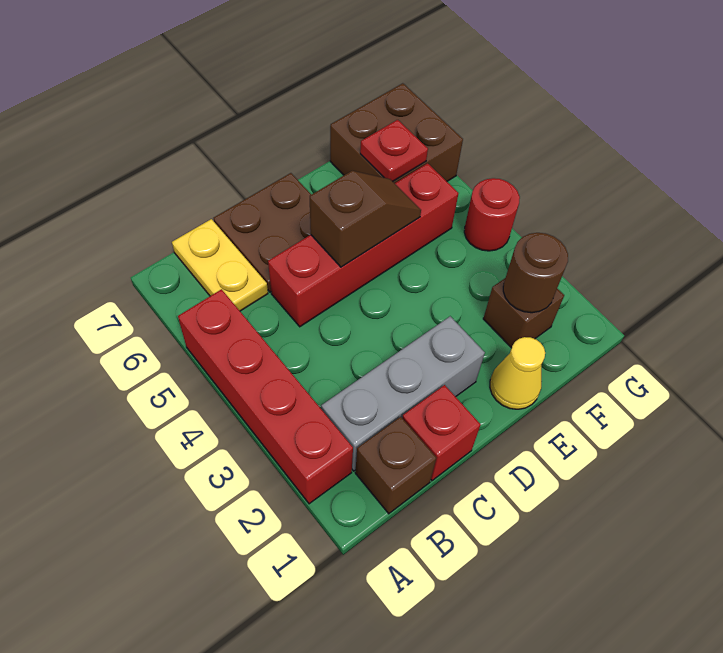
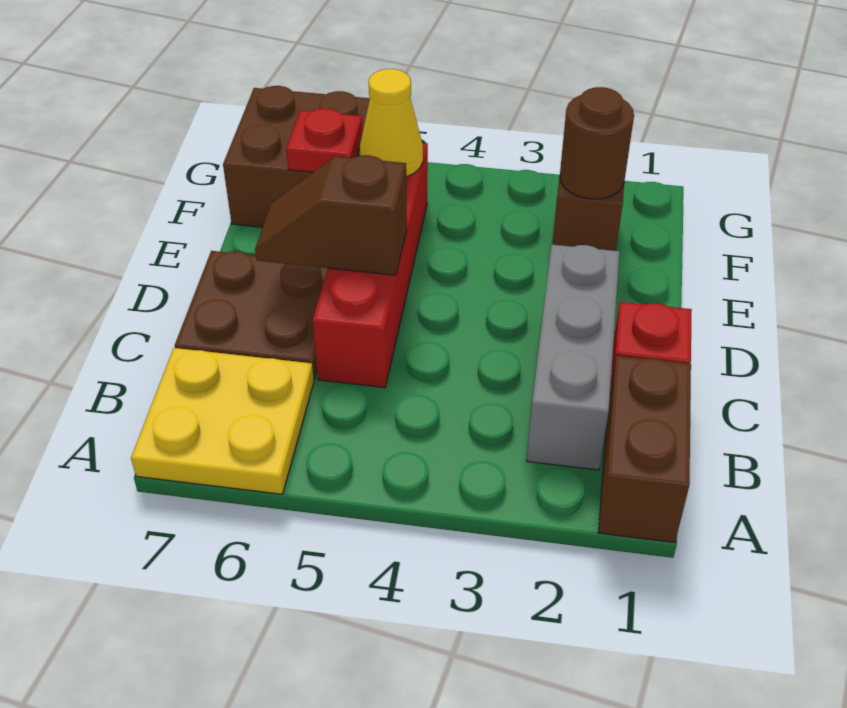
red 1x4 brick [178,289,353,504] -> none
brown 1x1 brick [355,417,436,514] -> brown 1x2 brick [599,356,691,542]
yellow 1x2 plate [172,219,268,311] -> yellow 2x2 plate [131,348,314,494]
brown 1x2 slope [310,171,421,267] -> brown 1x2 slope turned to [255,155,407,275]
yellow 1x1 cone [490,337,545,409] -> yellow 1x1 cone moved to [359,69,423,177]
red 1x1 round brick [464,178,520,251] -> none

